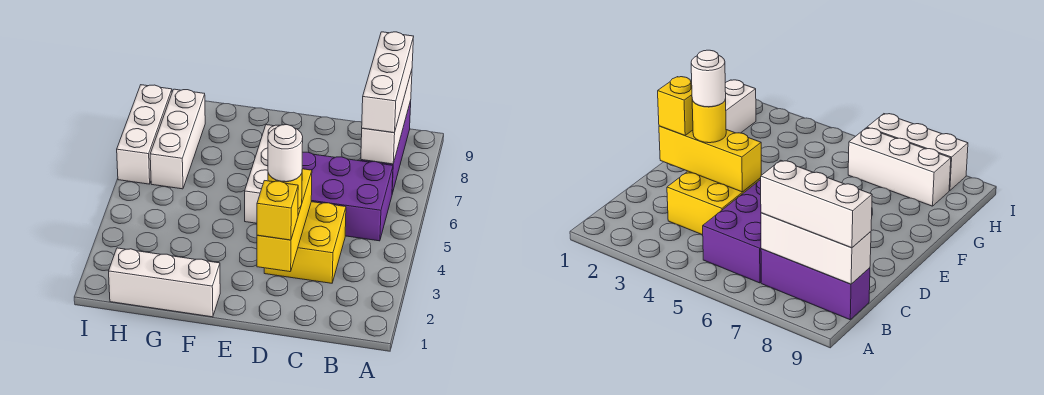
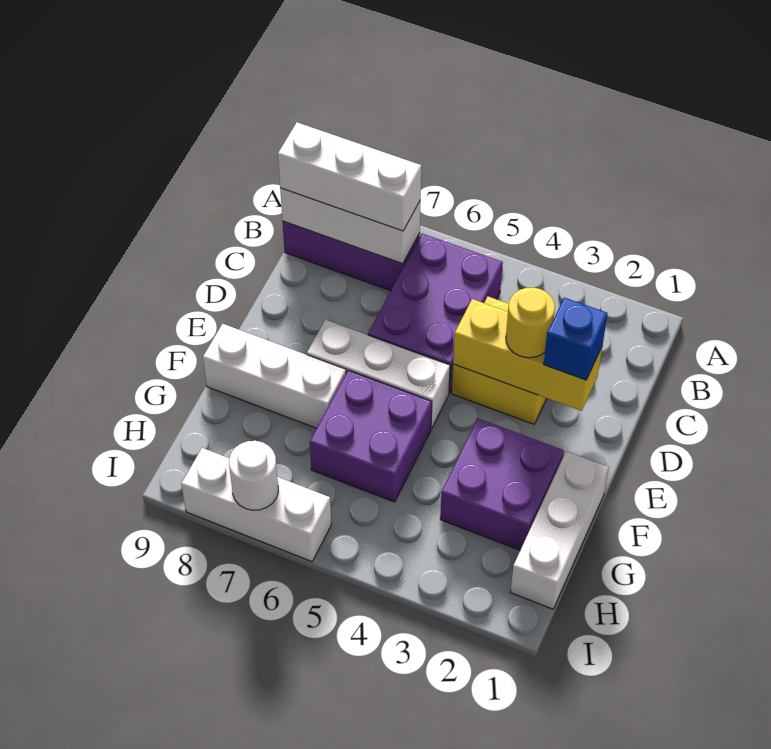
yellow 1x1 brick [257,181,298,240] -> blue 1x1 brick [544,298,607,380]
white 1x1 round brick [268,125,303,182] -> white 1x1 round brick moved to [229,441,278,510]
none -> purple 2x2 brick [440,419,564,550]
none -> purple 2x2 brick [310,370,432,502]
white 1x3 brick [150,89,205,189] -> white 1x3 brick moved to [203,324,346,428]

